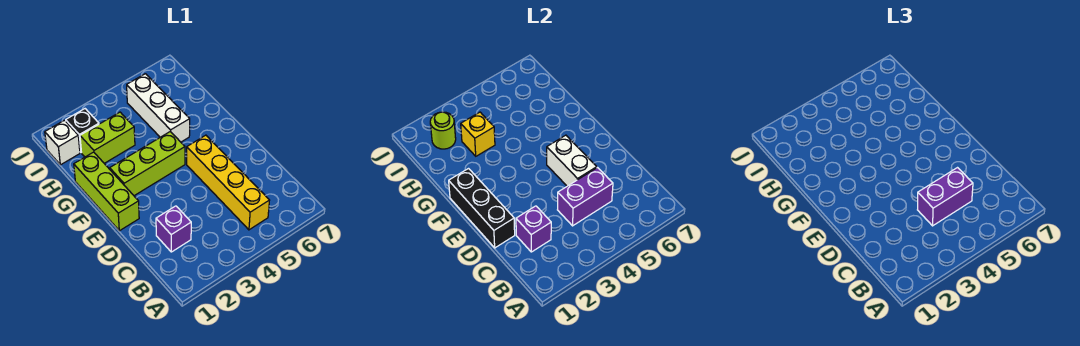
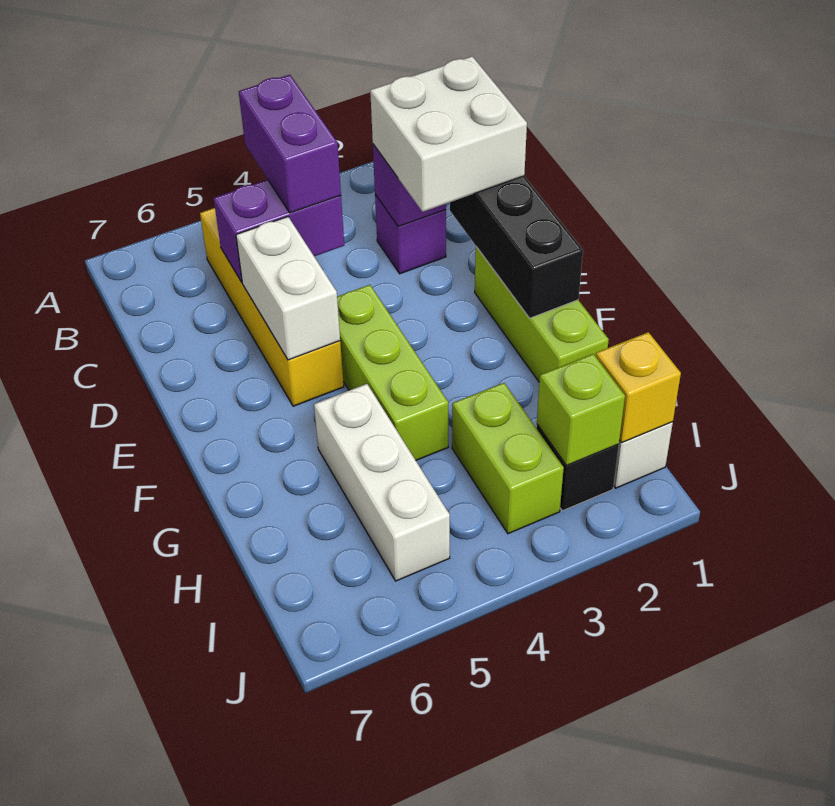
none -> white 2x2 brick [370,56,527,212]
purple 1x2 brick [918,168,973,226] -> purple 1x2 brick turned to [239,75,341,213]
lime 1x3 brick [110,132,185,196] -> lime 1x3 brick turned to [337,285,448,460]
lime 1x2 brick [80,112,135,163] -> lime 1x2 brick turned to [452,383,564,534]
yellow 1x1 brick [461,112,495,156] -> yellow 1x1 brick moved to [596,332,681,442]
lime 1x1 round brick [430,112,456,149] -> lime 1x1 brick [537,354,625,465]

